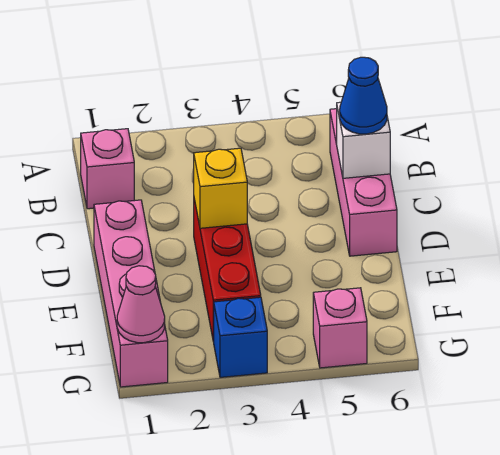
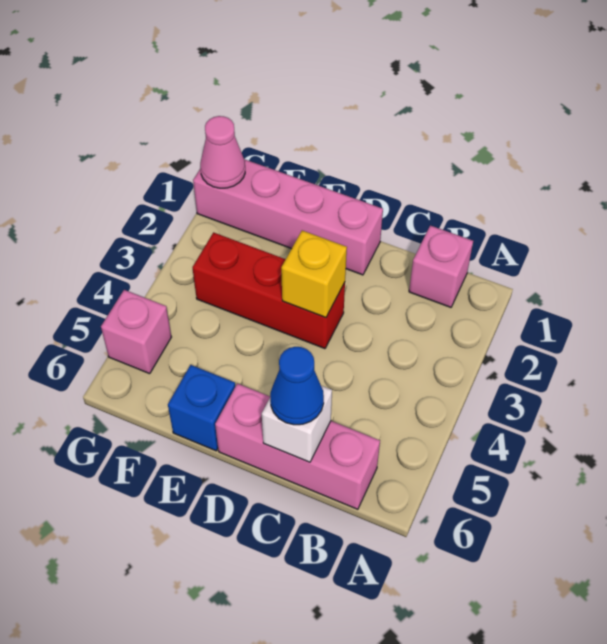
blue 1x1 brick [214,297,267,377] -> blue 1x1 brick moved to [168,365,235,451]

